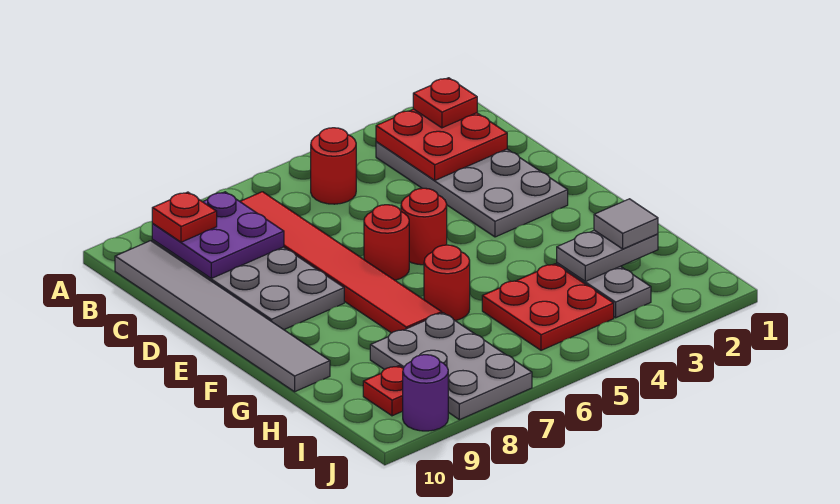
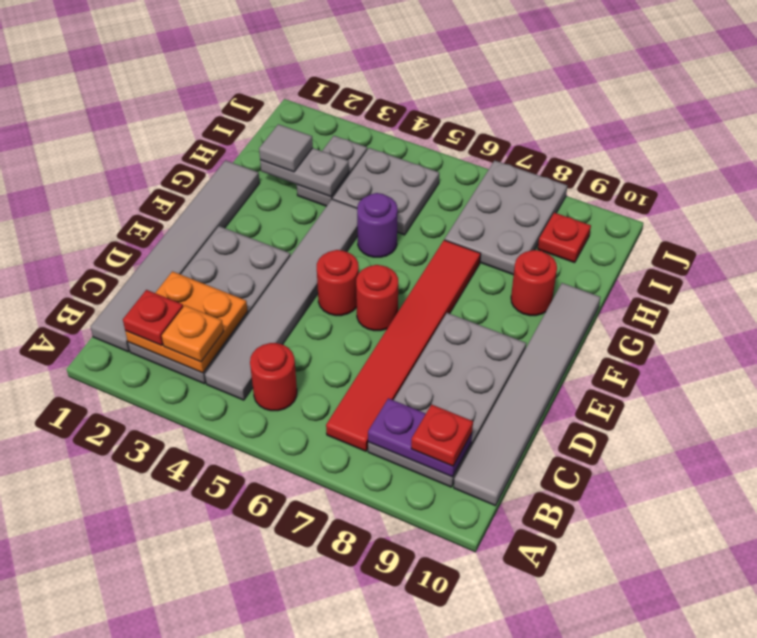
none -> grey 1x6 tile [91,160,260,352]
red 2x2 plate [376,109,507,180] -> orange 2x2 plate [125,271,248,373]
none -> orange 1x1 plate [162,305,223,362]
none -> grey 1x6 tile [205,199,358,400]
purple 2x2 plate [152,192,284,278] -> purple 1x2 plate [368,398,472,477]
red 1x1 round brick [424,245,470,321] -> red 1x1 round brick moved to [511,250,557,316]
red 2x2 plate [482,264,614,350] -> grey 2x2 plate [333,148,439,235]
purple 1x1 round brick [403,355,448,431] -> purple 1x1 round brick moved to [357,193,398,257]

